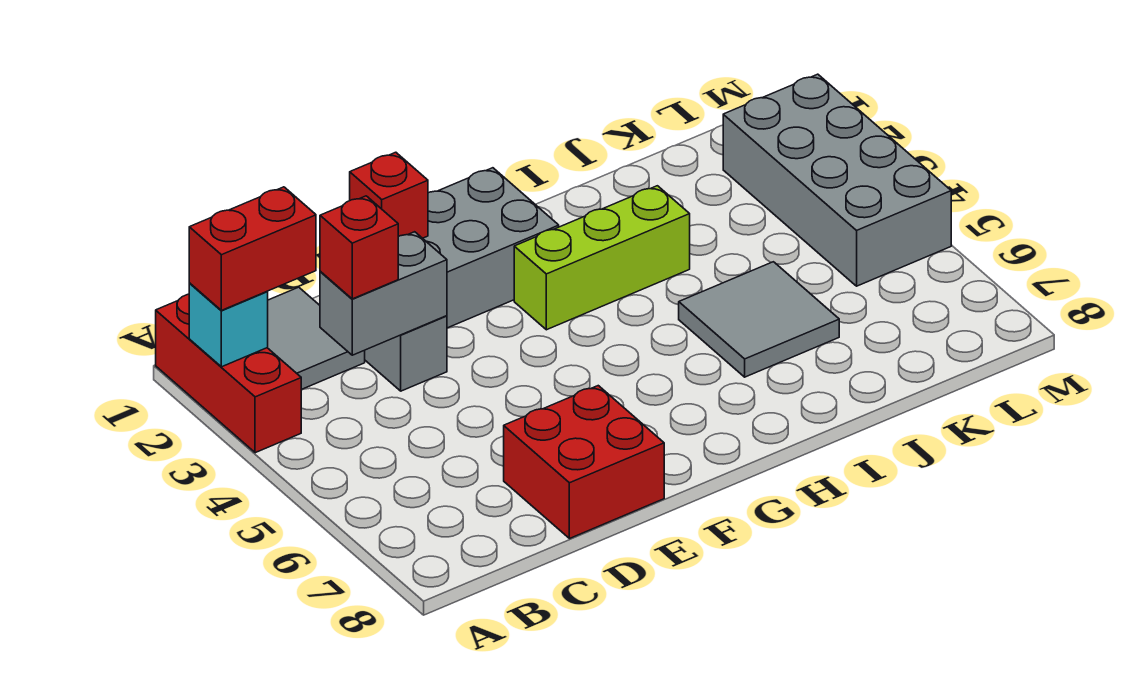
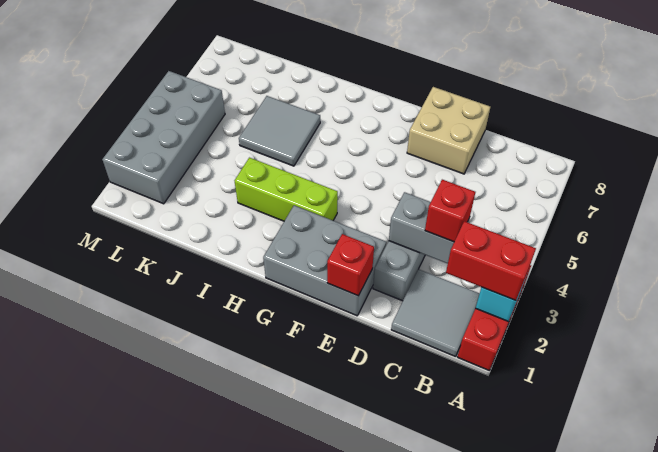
red 2x2 brick [504,386,664,539] -> tan 2x2 brick [407,87,490,174]

